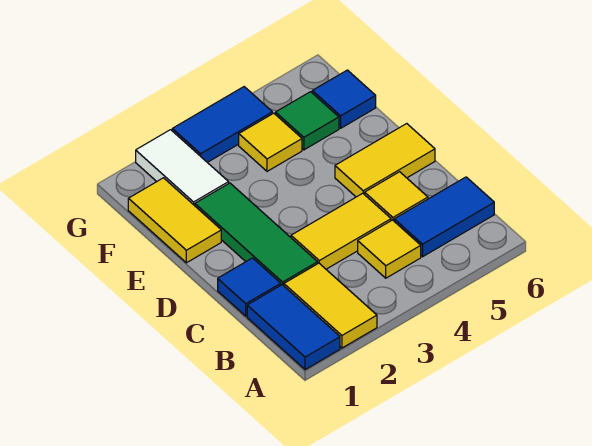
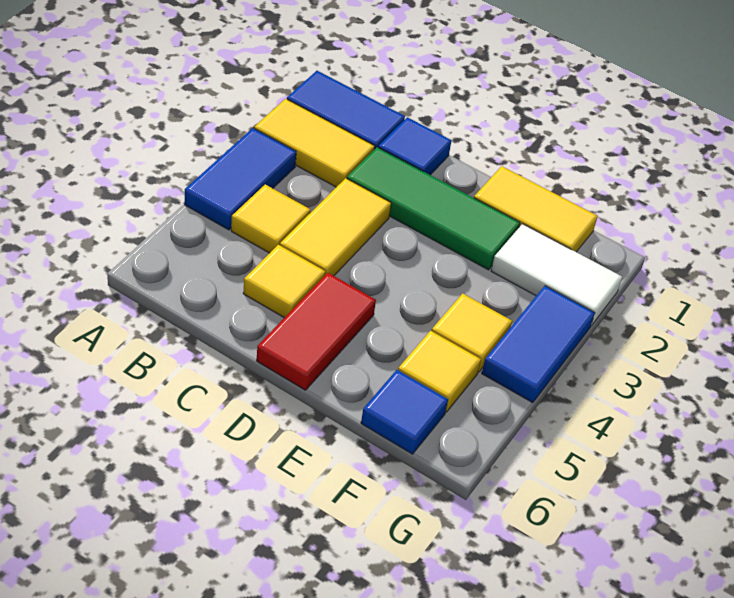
blue 1x2 tile [394,177,494,257] -> blue 1x2 tile moved to [185,128,296,230]
yellow 1x2 tile [335,124,435,197] -> red 1x2 tile [257,273,376,390]
green 1x1 tile [276,92,339,150] -> yellow 1x1 tile [398,331,481,412]

